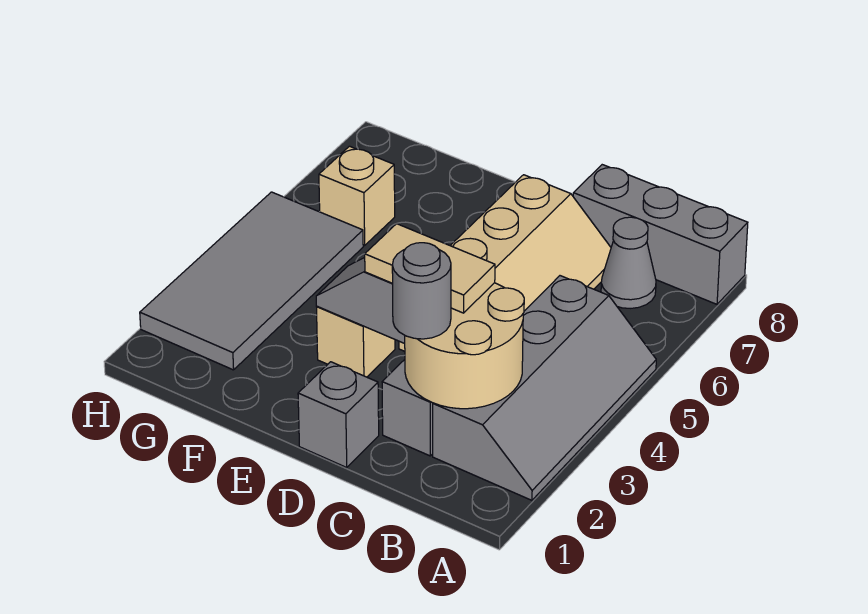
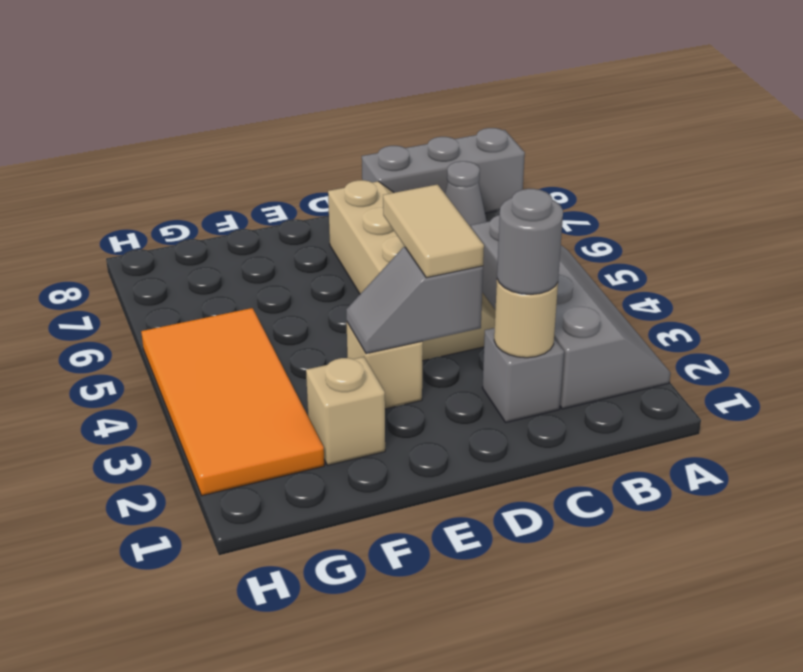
tan 2x2 round brick [405,283,524,409] -> tan 1x1 round brick [494,279,558,358]
tan 1x2 tile [365,224,495,313] -> tan 1x2 tile turned to [383,184,484,278]
grey 1x1 brick [298,362,379,467] -> none
grey 2x4 tile [140,192,363,370] -> orange 2x4 tile [141,308,324,496]
tan 1x1 brick [319,146,395,245] -> tan 1x1 brick moved to [306,357,385,465]

